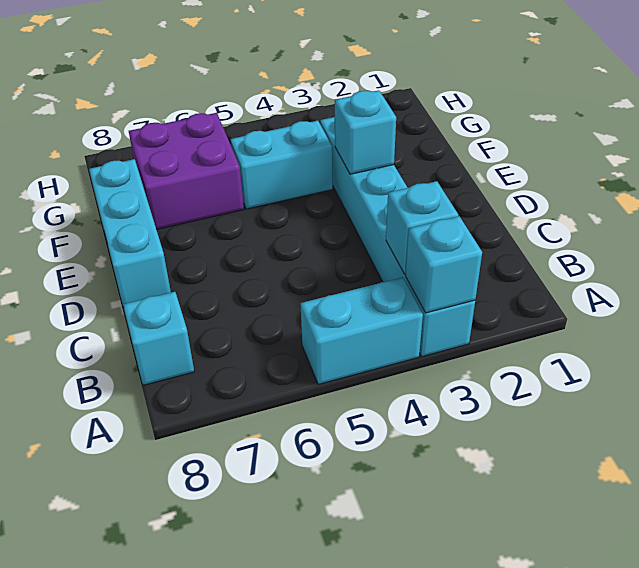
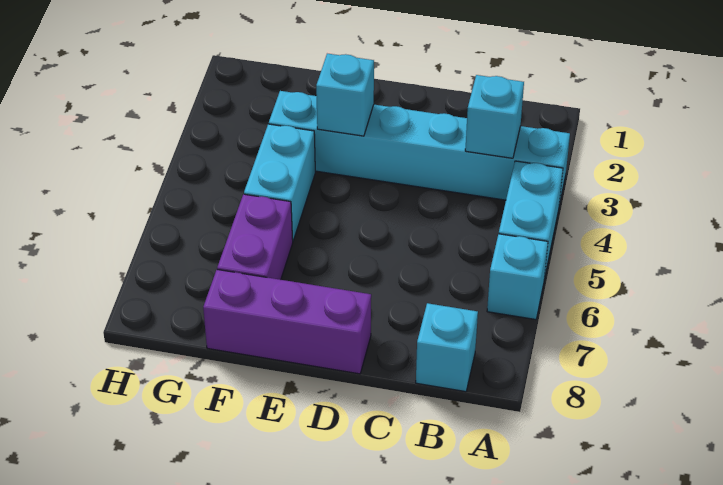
cyan 1x1 brick [406,216,482,313] -> cyan 1x1 brick moved to [487,234,548,320]
cyan 1x3 brick [89,159,171,308] -> purple 1x3 brick [203,270,371,374]
purple 2x2 brick [129,113,244,230] -> purple 1x2 brick [217,194,293,280]

